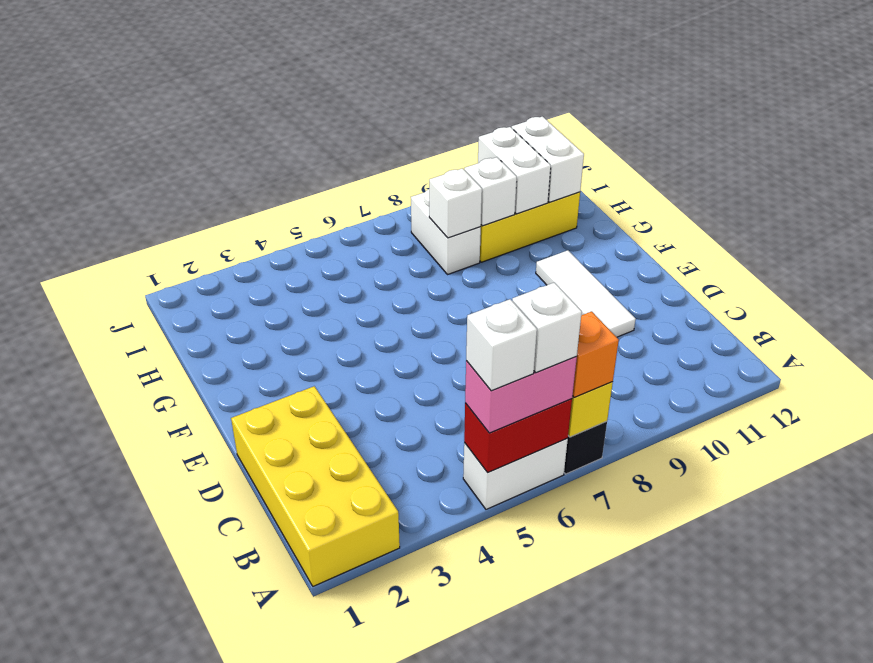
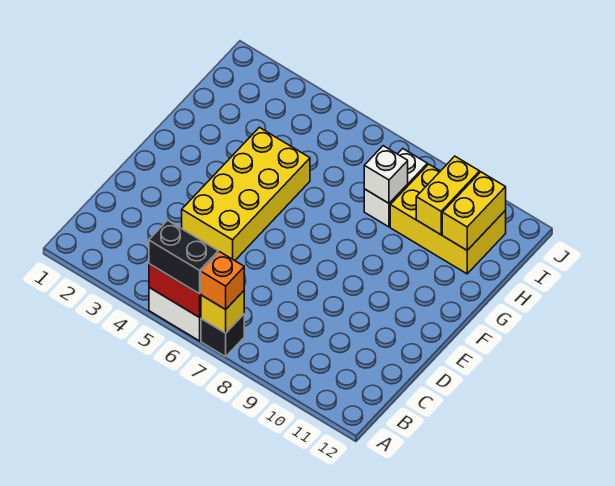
yellow 2x4 brick [231,386,400,586] -> yellow 2x4 brick moved to [182,127,310,261]
pink 1x2 brick [465,356,577,433] -> black 1x2 brick [149,220,218,294]
white 1x1 brick [466,299,537,391] -> none
white 1x1 brick [512,283,582,373] -> none
white 1x3 tile [536,250,636,337] -> none
white 1x1 brick [464,157,517,226] -> none
white 1x2 brick [478,127,551,214] -> yellow 1x2 brick [416,156,480,235]
white 1x2 brick [512,116,584,202] -> yellow 1x2 brick [442,172,506,250]

